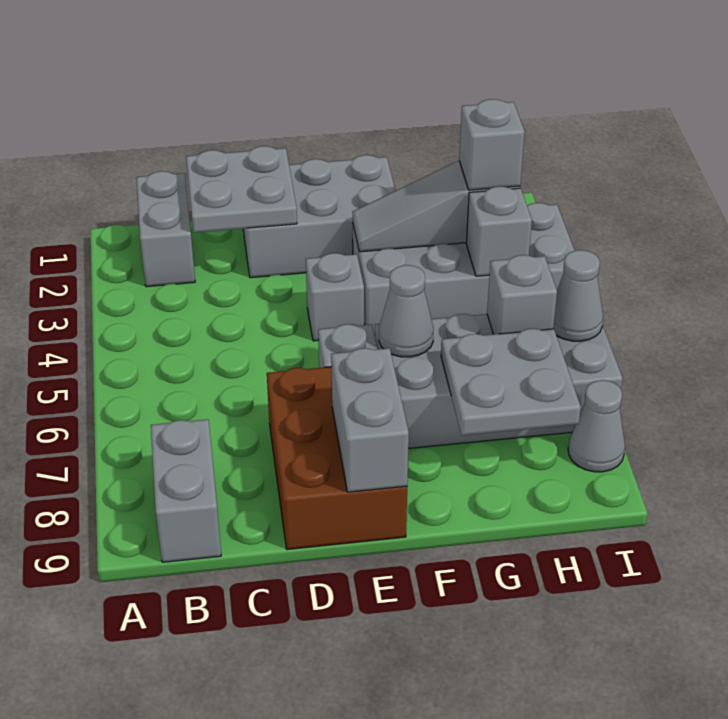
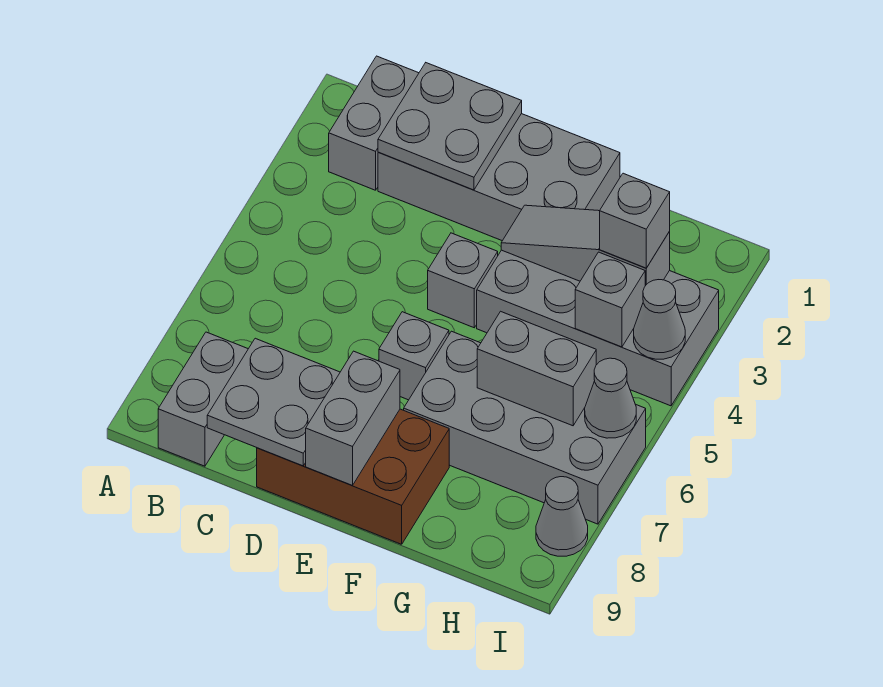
grey 2x3 brick [243,155,395,278] -> grey 2x4 brick [378,114,620,241]
brown 2x3 brick [267,367,407,549] -> brown 2x3 brick turned to [257,409,449,544]
grey 1x1 cone [379,265,433,357] -> grey 1x1 cone moved to [634,280,685,359]
grey 2x2 plate [441,329,581,435] -> grey 2x2 plate moved to [207,338,340,466]
grey 1x1 brick [487,255,557,334] -> grey 1x2 brick [477,311,596,426]

